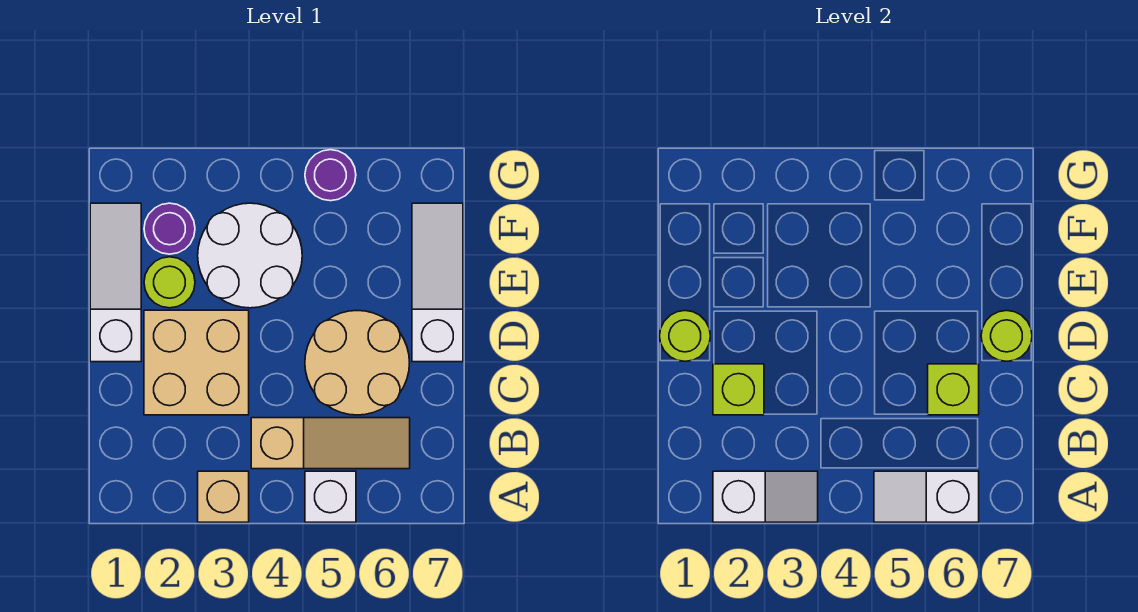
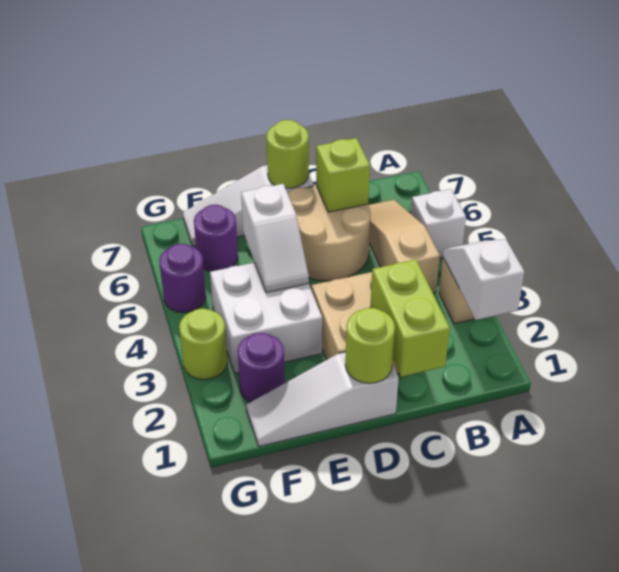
white 1x2 slope [874,471,979,522] -> white 1x2 slope moved to [241,184,309,293]
lime 1x1 brick [713,364,764,415] -> lime 1x2 brick [370,260,450,377]
lime 1x1 round brick [144,257,195,308] -> lime 1x1 round brick moved to [179,309,227,380]
white 2x2 round brick [198,203,302,308] -> white 2x2 brick [210,262,322,373]
none -> purple 1x1 round brick [194,205,238,272]

